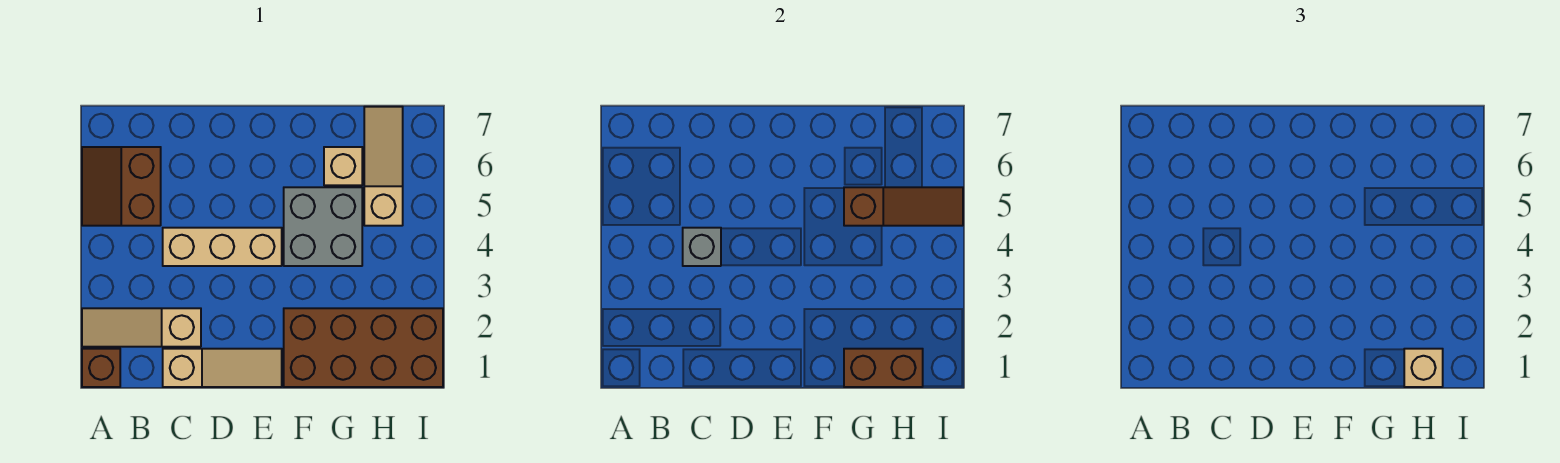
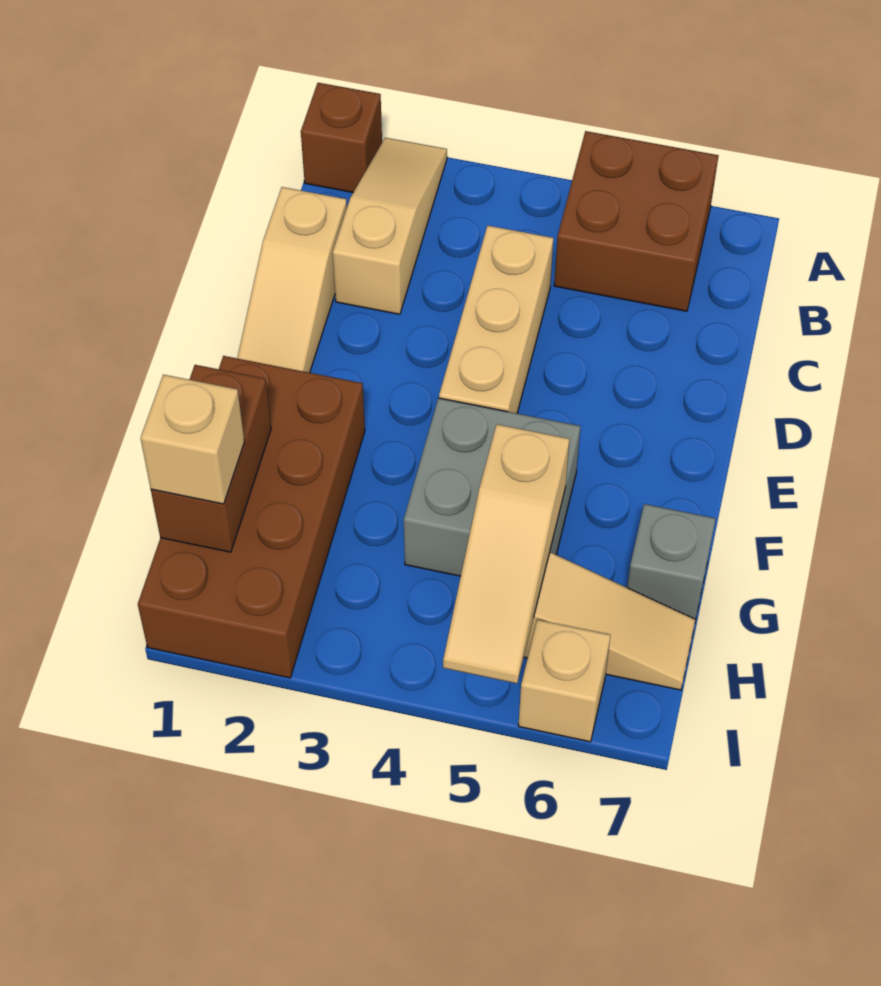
brown 2x2 slope [82,147,161,226] -> brown 2x2 brick [554,131,719,311]
grey 1x1 brick [683,228,721,266] -> grey 1x1 brick moved to [627,504,716,619]
brown 1x3 slope [844,187,963,226] -> tan 1x3 slope [443,424,569,683]
tan 1x1 brick [324,147,362,185] -> tan 1x1 brick moved to [518,620,611,742]

